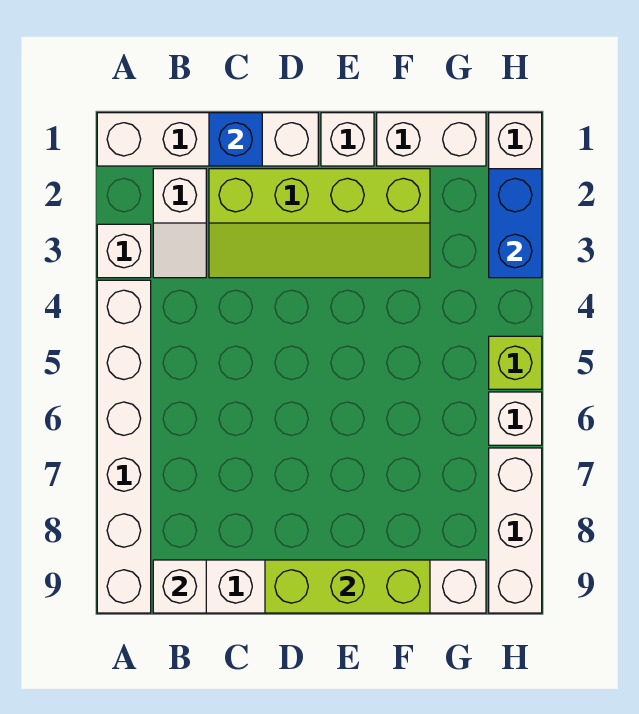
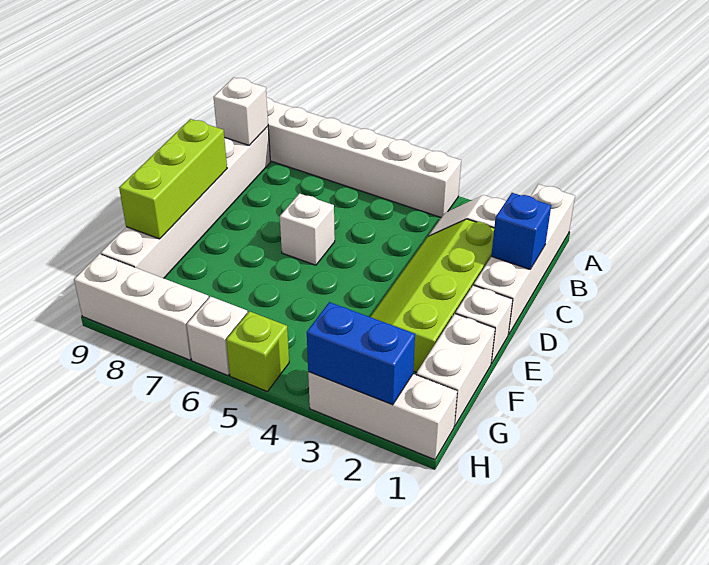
white 1x1 brick [97,224,151,278] -> white 1x1 brick moved to [280,193,335,265]

